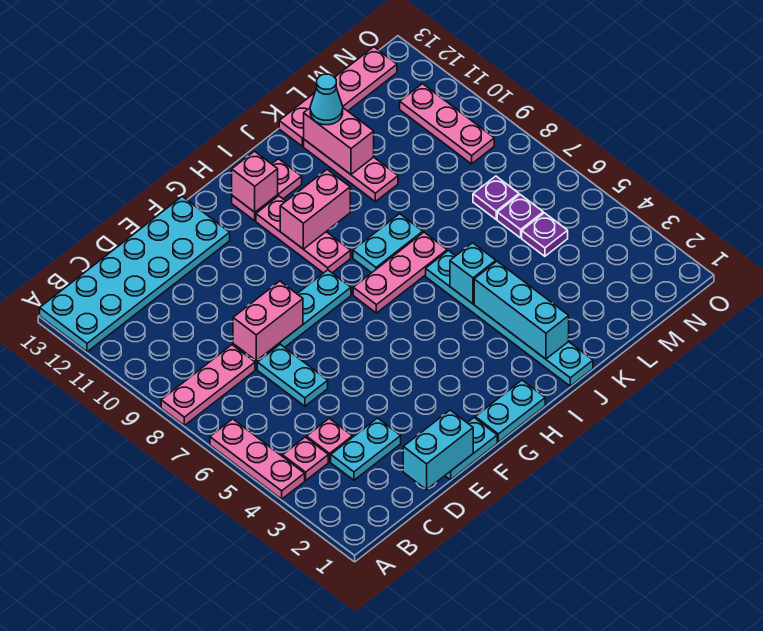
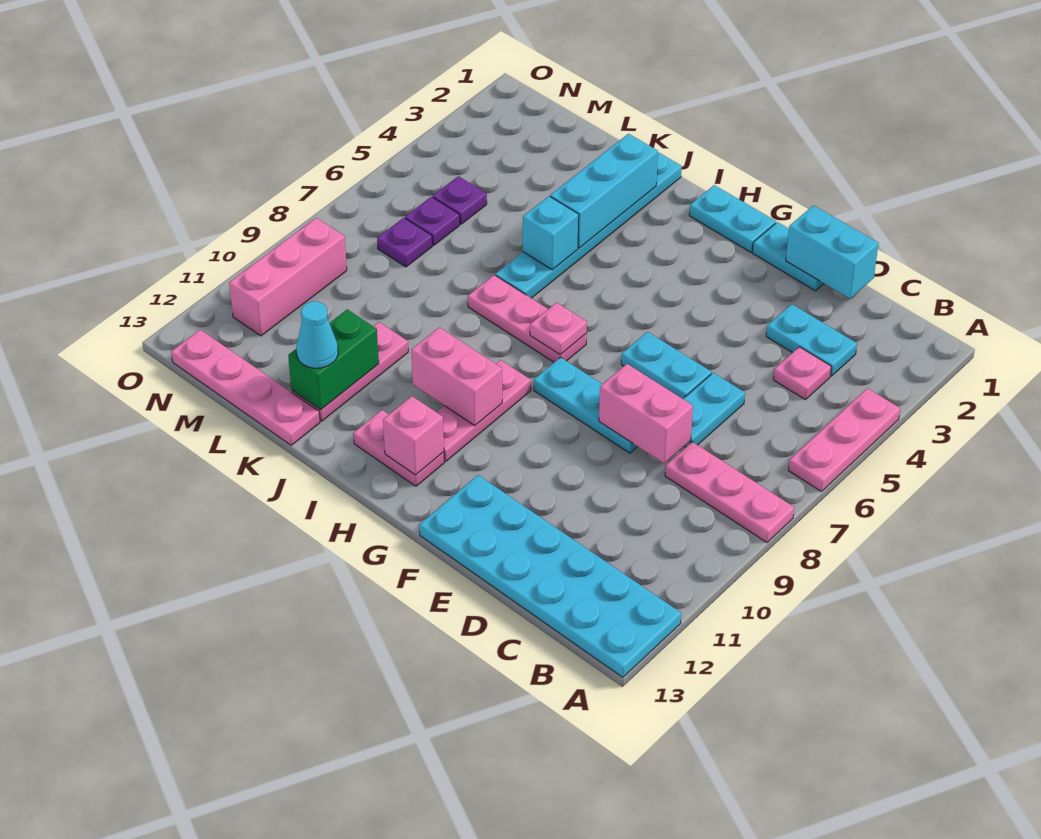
pink 1x1 plate [283,437,328,480] -> pink 1x1 plate moved to [530,303,587,355]
cyan 1x2 plate [353,214,423,273] -> cyan 1x2 plate moved to [621,332,711,399]
pink 1x2 brick [304,108,374,174] -> green 1x2 brick [288,309,379,410]
pink 1x3 plate [400,84,494,164] -> pink 1x3 brick [229,218,347,336]

